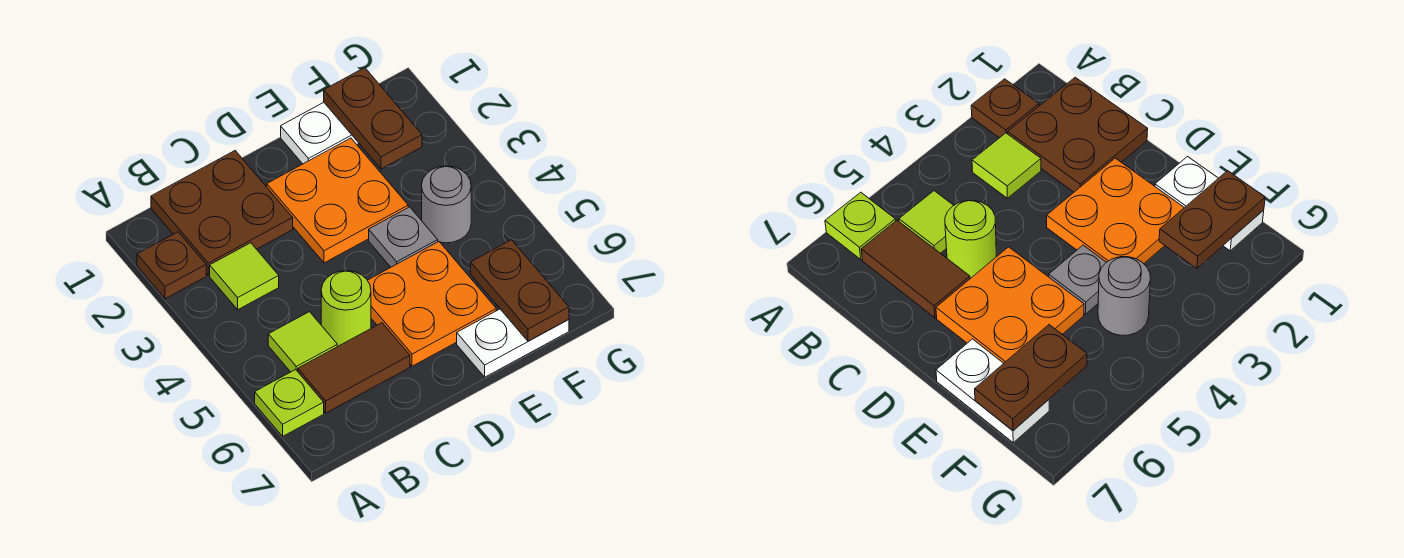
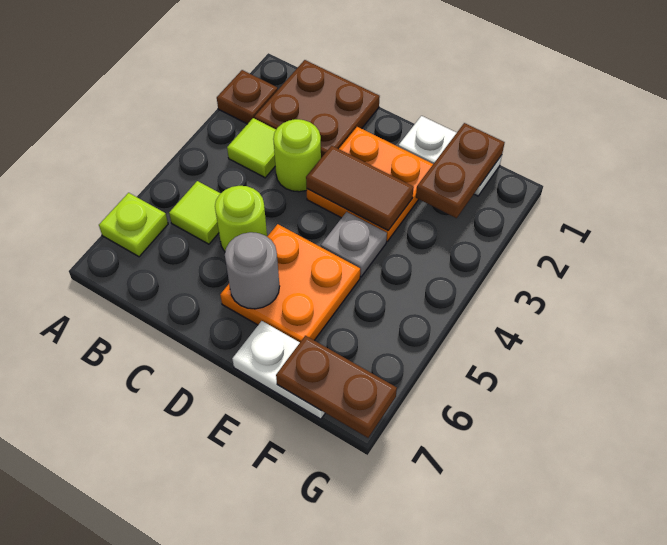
brown 1x2 tile [298,323,410,413] -> brown 1x2 tile moved to [306,146,414,230]
none -> lime 1x1 round brick [273,119,321,192]
grey 1x1 round brick [422,166,471,243] -> grey 1x1 round brick moved to [225,232,280,309]
brown 1x2 plate [471,240,569,341] -> brown 1x2 plate turned to [276,336,397,438]

